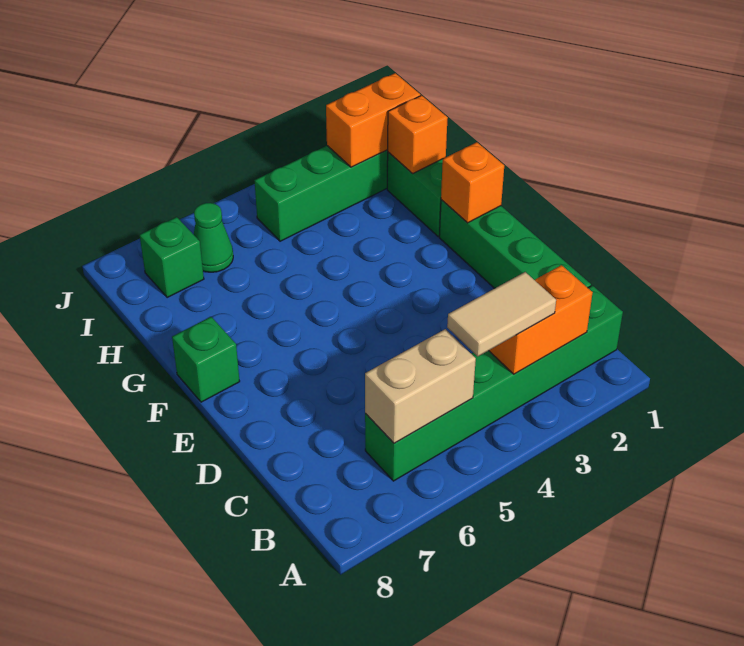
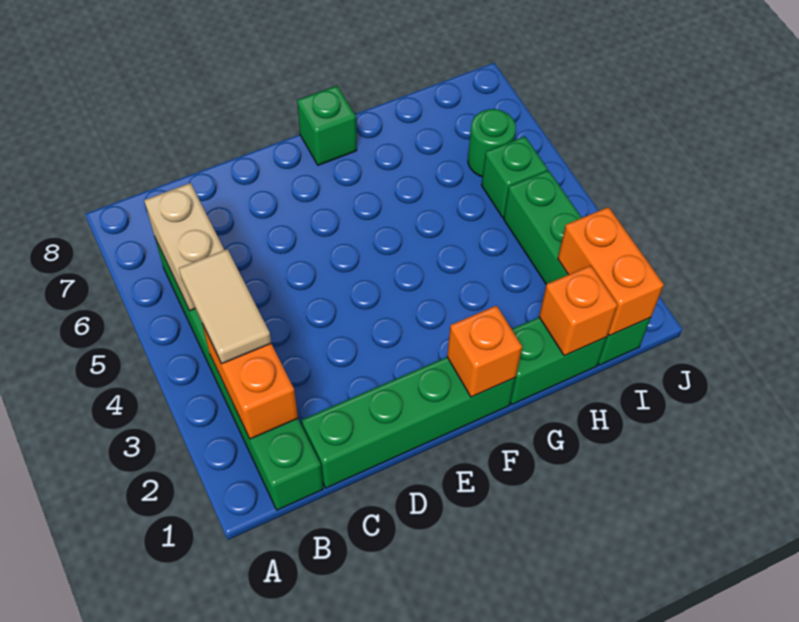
green 1x1 cone [193,203,233,272] -> green 1x1 round brick [468,109,516,177]
green 1x1 brick [140,217,204,298] -> green 1x1 brick moved to [482,136,547,217]

